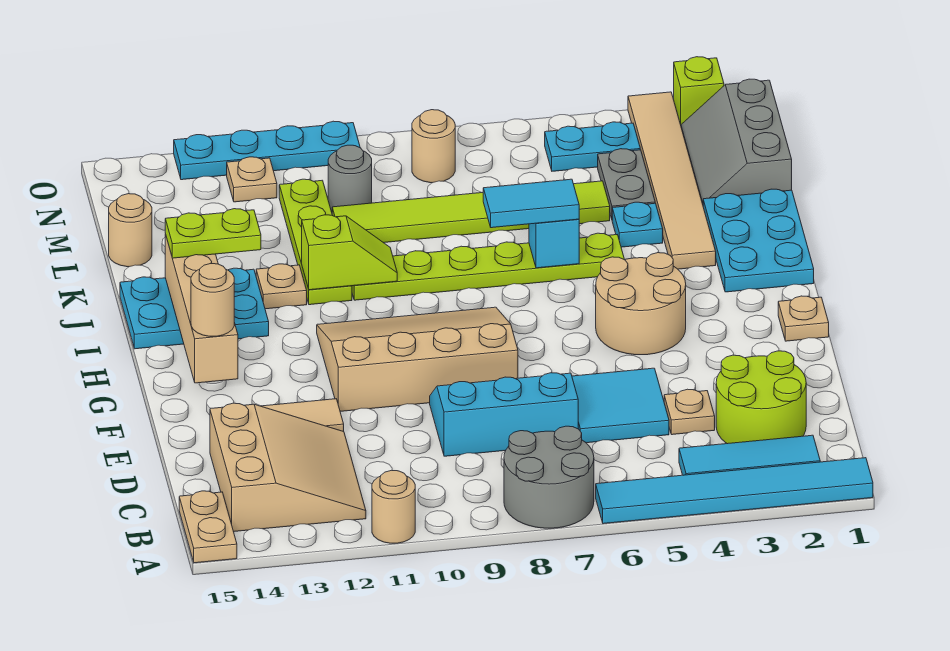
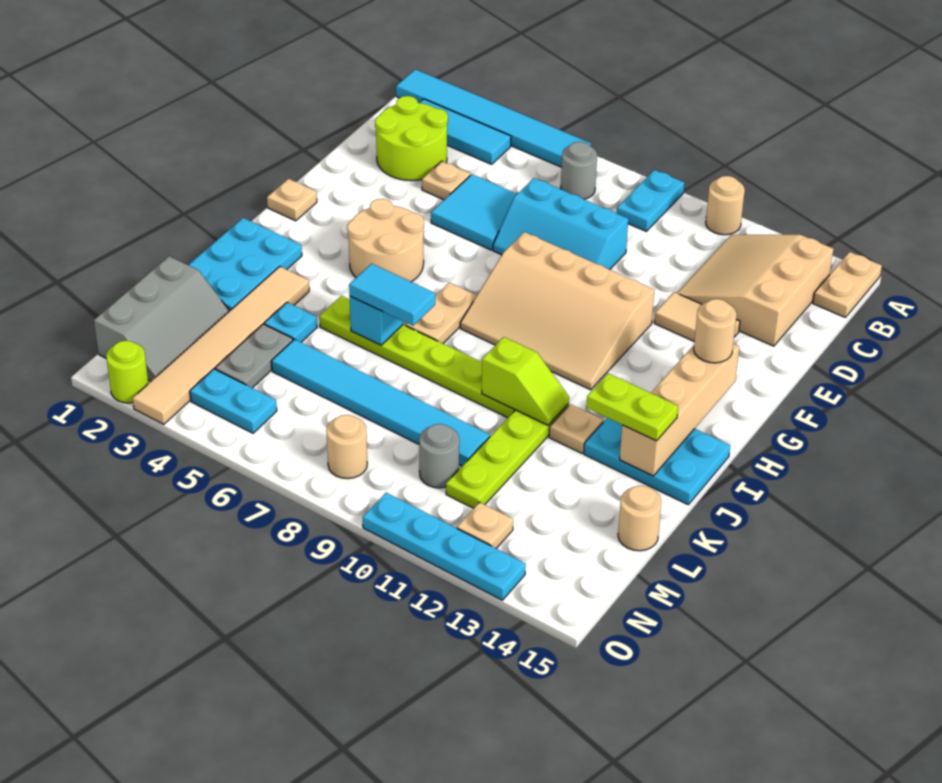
grey 2x2 round brick [504,426,594,528] -> grey 1x1 round brick [561,142,597,199]
none -> cyan 1x2 plate [617,170,684,231]
none -> tan 1x2 plate [406,282,477,343]
lime 1x2 slope [302,215,397,290] -> lime 1x2 slope turned to [482,337,569,425]
lime 1x6 tile [332,181,610,243] -> cyan 1x6 tile [271,339,490,466]
lime 1x1 brick [674,57,724,124] -> lime 1x1 round brick [106,341,149,403]

